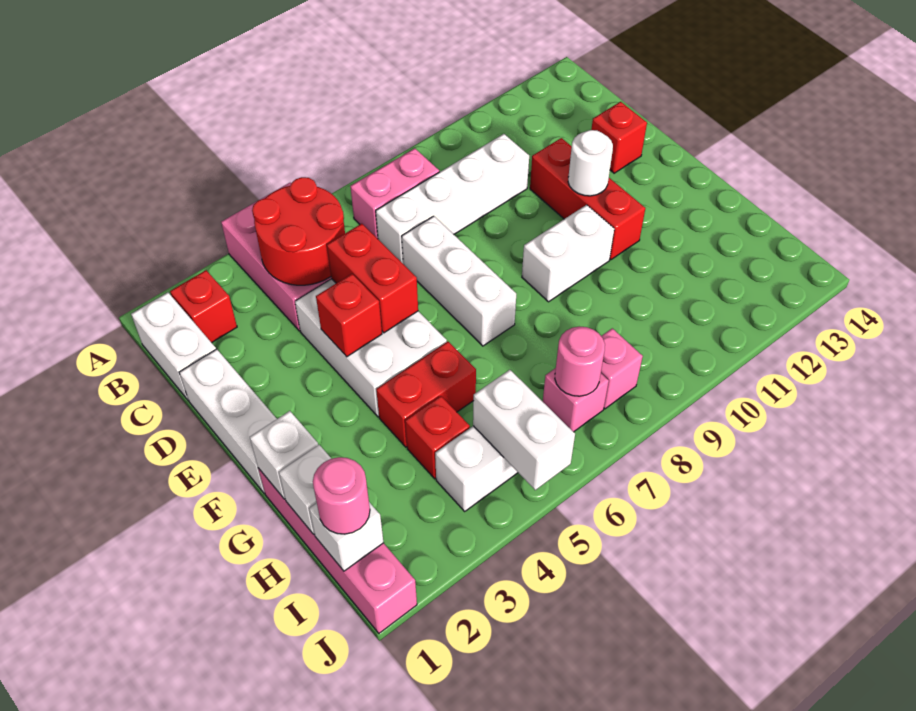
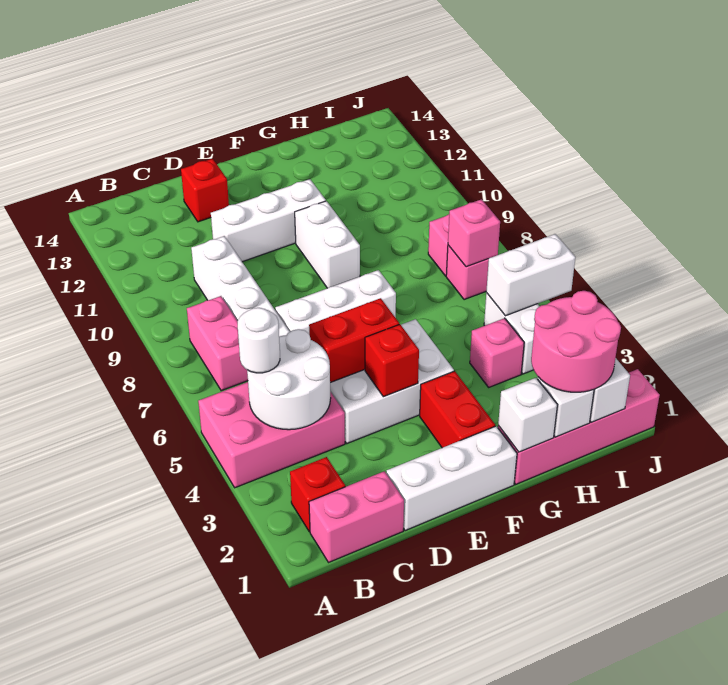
white 1x2 brick [131,293,216,400] -> pink 1x2 brick [309,471,404,563]
red 2x2 round brick [252,177,345,285] -> white 2x2 round brick [247,329,331,430]
red 1x3 brick [530,138,645,260] -> white 1x3 brick [211,179,326,262]
white 1x1 round brick [568,130,613,196] -> white 1x1 round brick moved to [238,308,280,373]
red 1x2 brick [376,342,476,447] -> red 1x2 brick moved to [420,371,495,448]
red 1x1 brick [405,396,470,479] -> pink 1x1 brick [470,318,524,387]
pink 1x1 round brick [313,457,370,534] -> pink 2x2 round brick [531,291,621,392]
pink 1x1 round brick [555,327,605,396] -> pink 1x1 brick [448,199,500,267]

